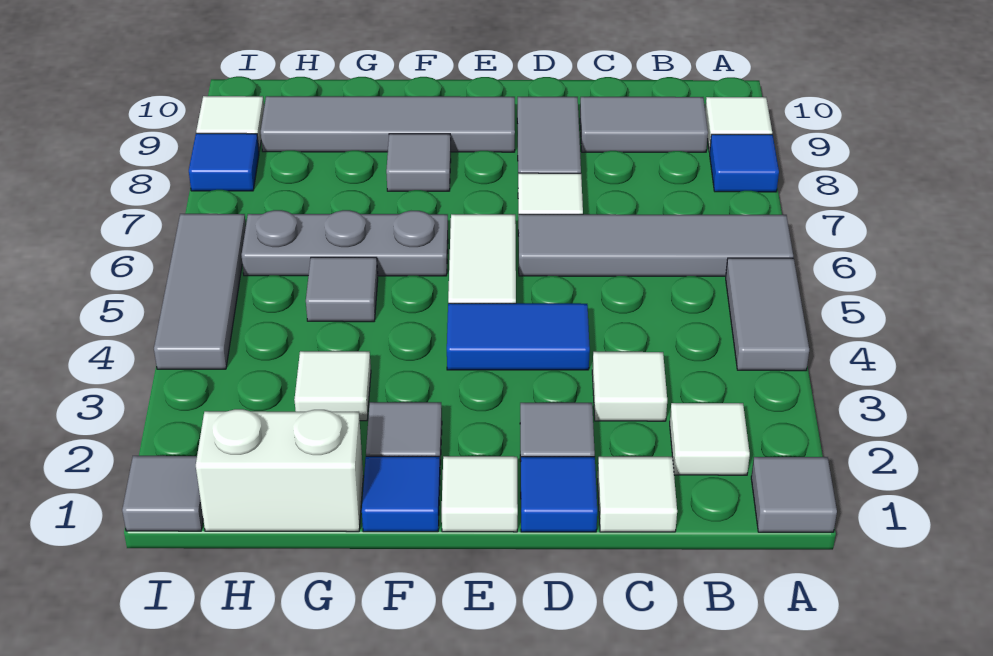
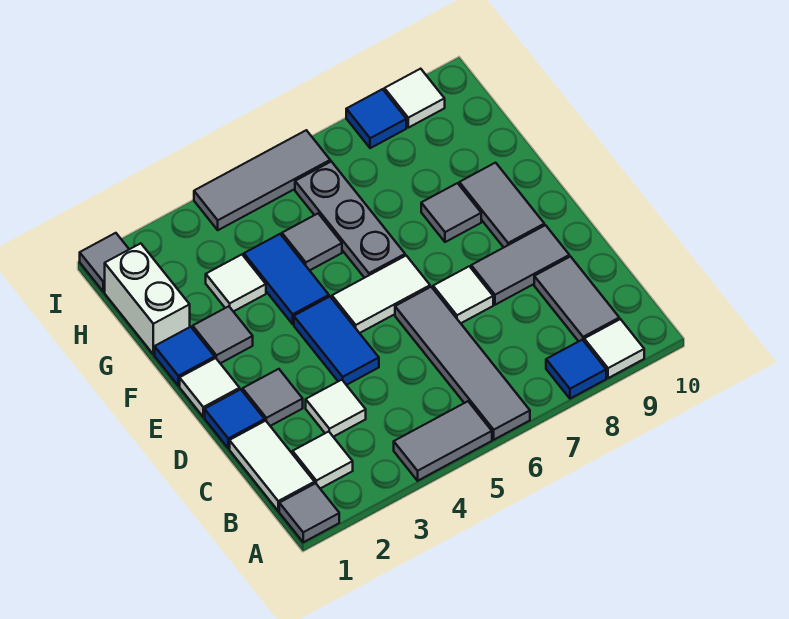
white 1x1 tile [598,457,677,532] -> white 1x2 tile [230,421,315,511]
grey 1x4 tile [261,96,515,152] -> grey 1x2 tile [459,163,544,247]
none -> blue 1x2 tile [244,234,329,324]

